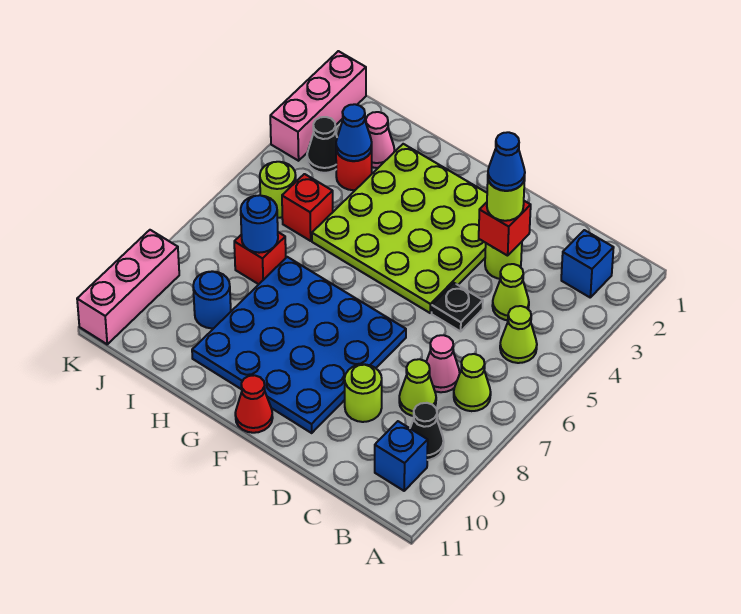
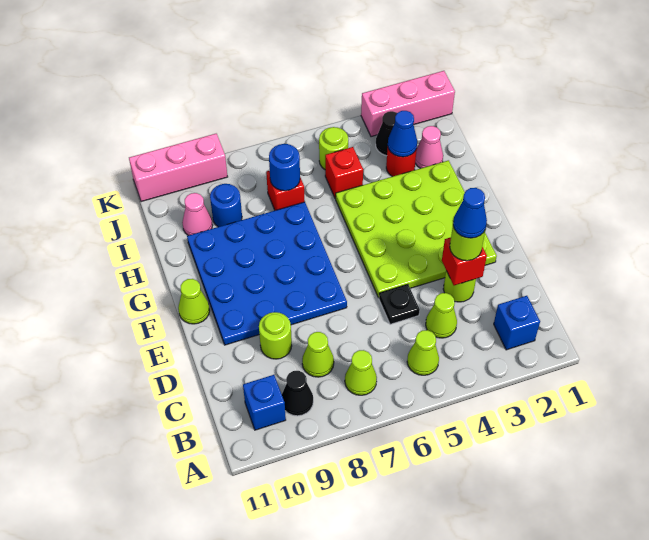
pink 1x1 cone [426,335,460,392] -> pink 1x1 cone moved to [182,193,213,236]
red 1x1 cone [235,375,273,433] -> lime 1x1 cone [178,279,210,324]

